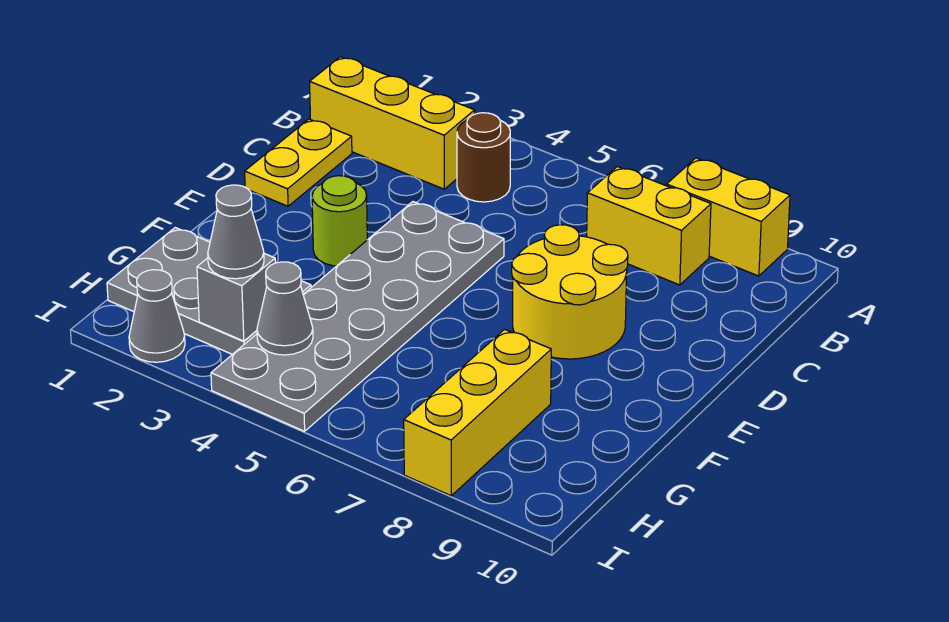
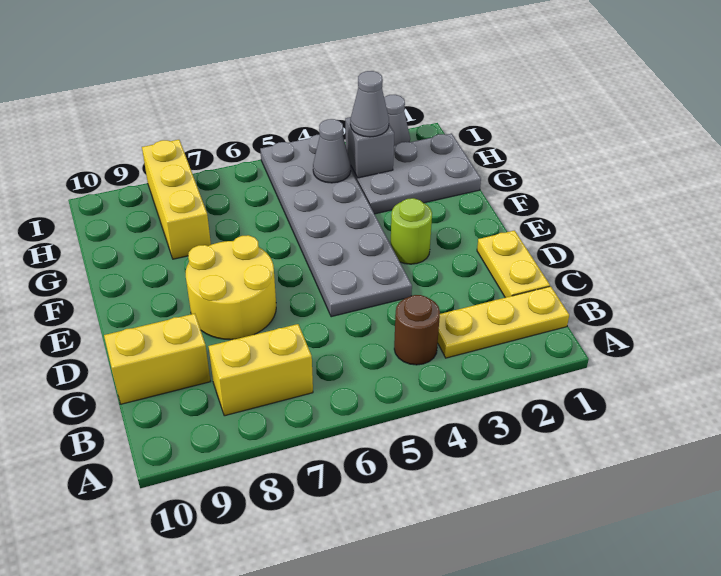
yellow 1x2 brick [667,158,790,276] -> yellow 1x2 brick moved to [104,314,211,404]
yellow 1x3 brick [310,57,475,189] -> yellow 1x3 plate [438,286,569,358]

